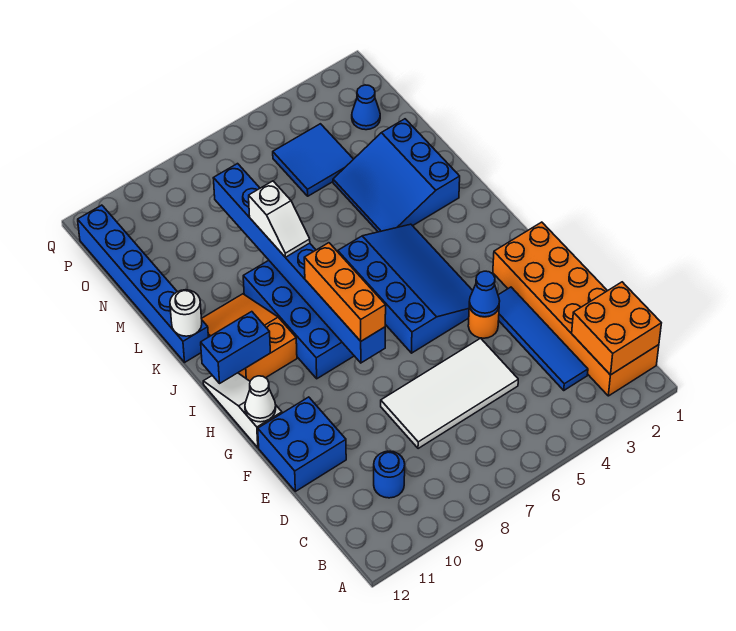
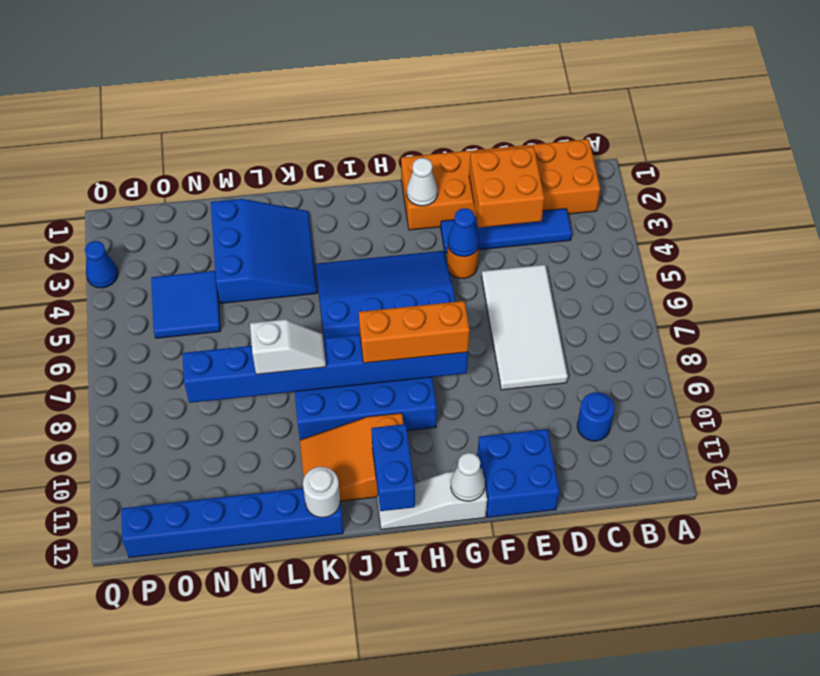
orange 2x2 brick [572,282,661,375] -> orange 2x2 brick moved to [469,147,545,228]
none -> white 1x1 cone [407,158,438,206]
blue 3x3 slope [333,119,460,232] -> blue 3x3 slope turned to [211,199,317,303]
blue 1x1 cone [352,85,380,130] -> blue 1x1 cone moved to [85,241,118,288]

